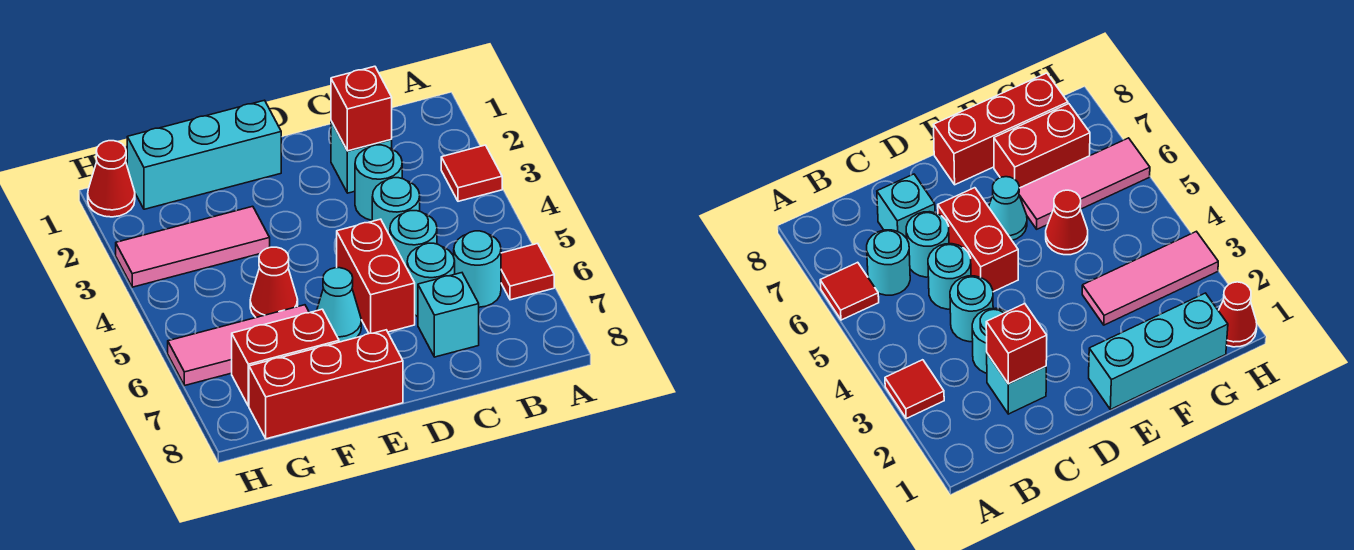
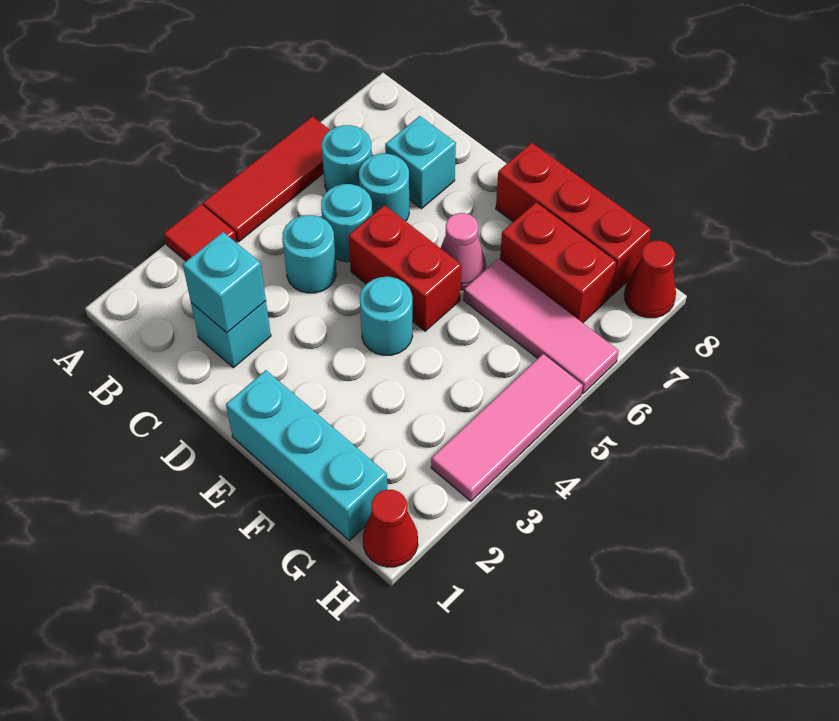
red 1x1 tile [501,243,554,300] -> red 1x3 tile [203,116,330,242]
red 1x1 brick [331,66,392,151] -> cyan 1x1 brick [183,232,266,333]
cyan 1x1 round brick [355,145,402,220] -> cyan 1x1 round brick moved to [360,277,413,355]
red 1x2 brick [337,219,415,333] -> red 1x2 brick turned to [348,205,461,331]
cyan 1x1 cone [317,268,361,342] -> pink 1x1 cone [441,213,486,290]
pink 1x3 tile [116,206,270,287] -> pink 1x3 tile turned to [431,354,583,501]
red 1x1 cone [250,247,298,317] -> red 1x1 cone moved to [624,241,676,318]

